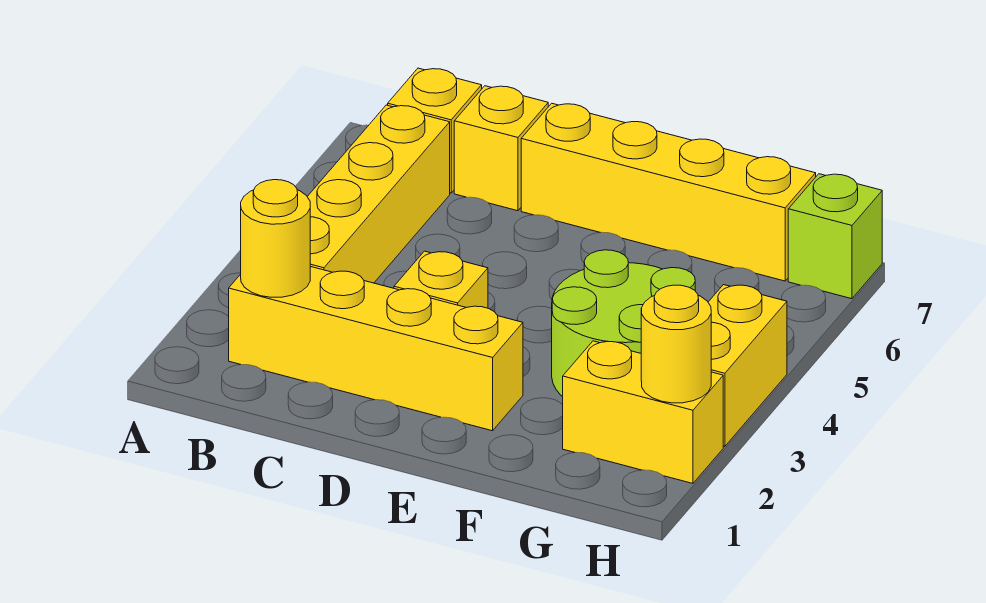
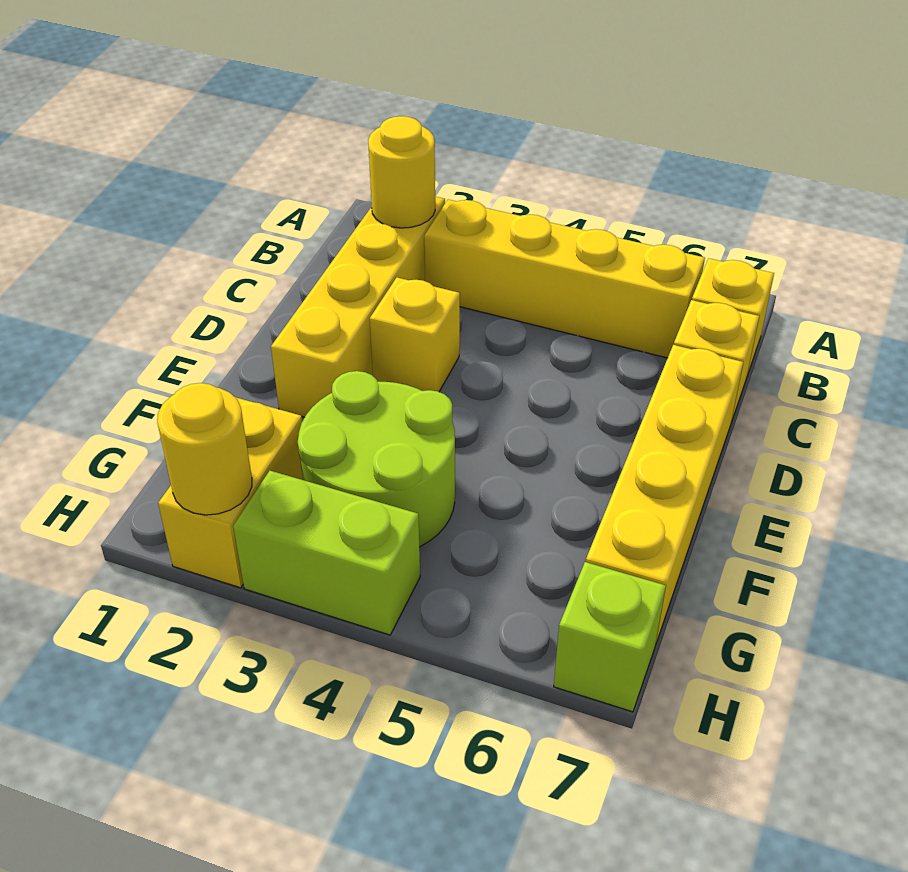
yellow 1x2 brick [708,285,787,447] -> lime 1x2 brick [233,471,420,635]

